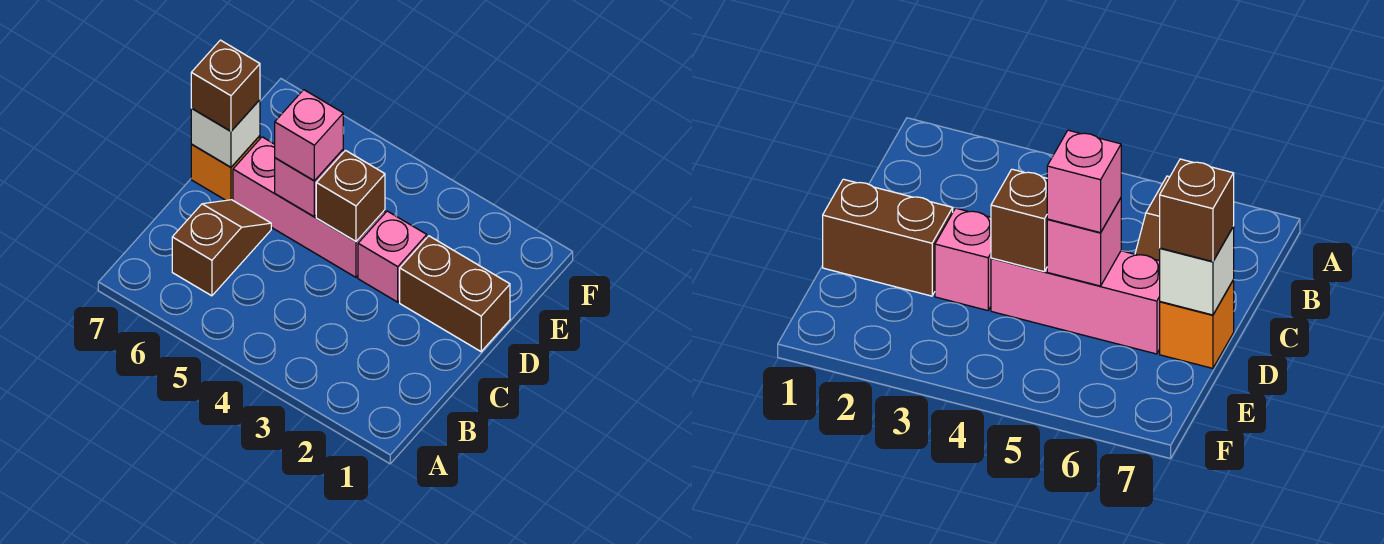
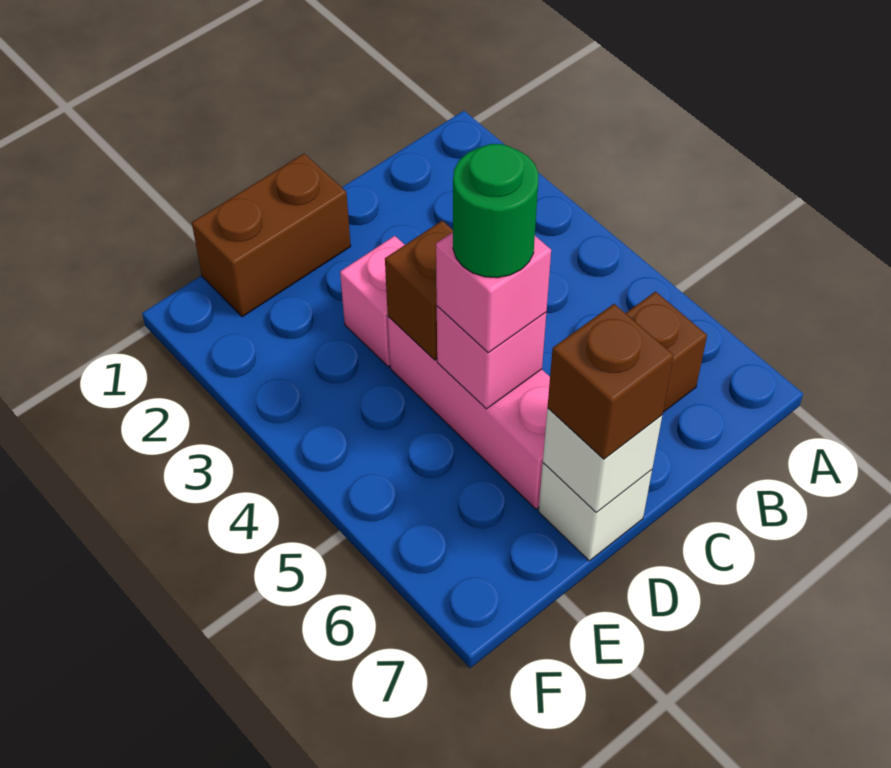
brown 1x2 brick [400,236,510,352] -> brown 1x2 brick turned to [192,154,351,317]
none -> green 1x1 round brick [453,144,539,278]
orange 1x1 brick [191,136,260,200] -> white 1x1 brick [539,463,652,561]

